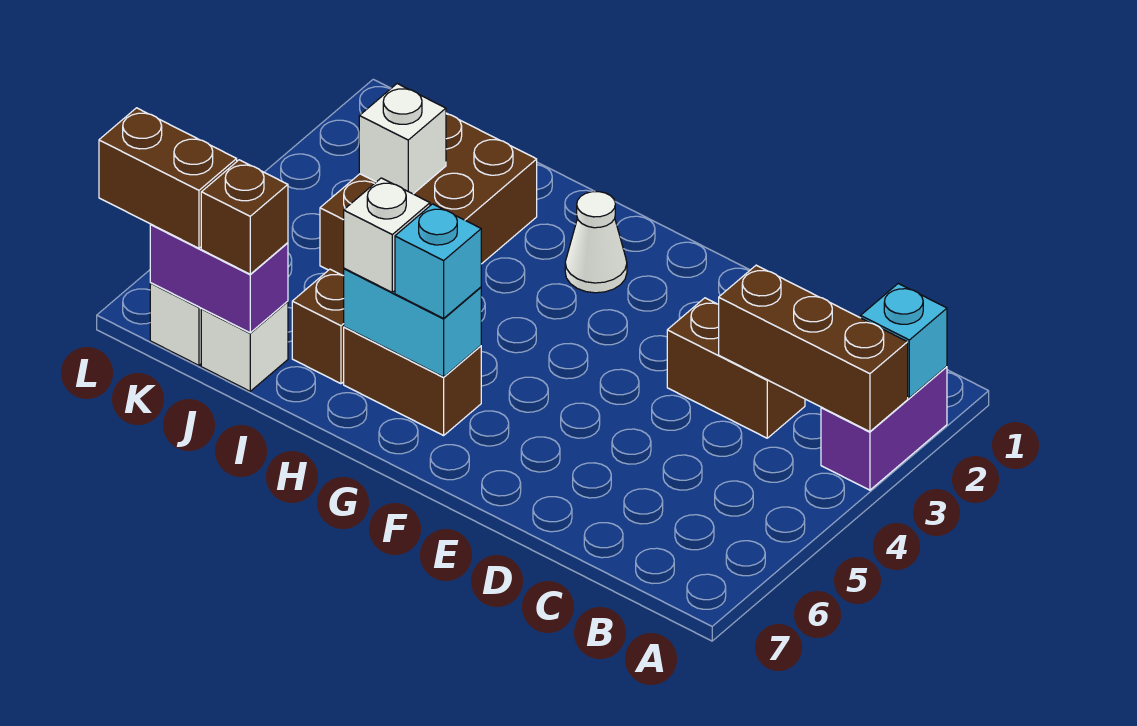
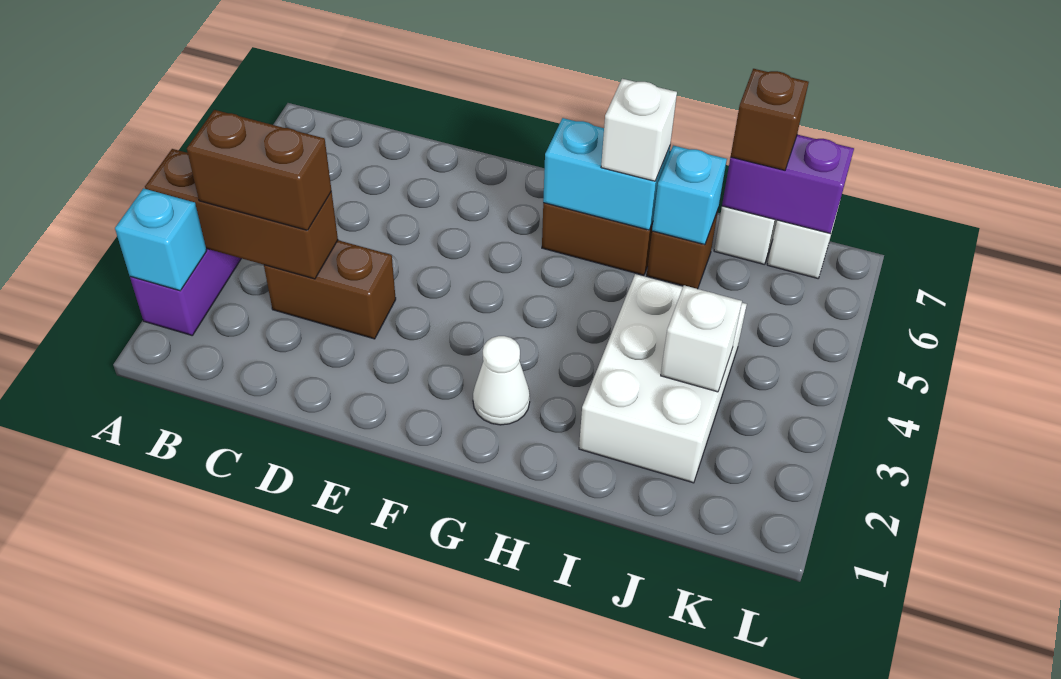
cyan 1x1 brick [395,204,481,318] -> cyan 1x1 brick moved to [652,145,727,245]
brown 2x3 brick [320,113,537,276] -> white 2x3 brick [579,274,747,483]
brown 1x2 brick [99,108,237,248] -> brown 1x2 brick moved to [187,110,332,230]

